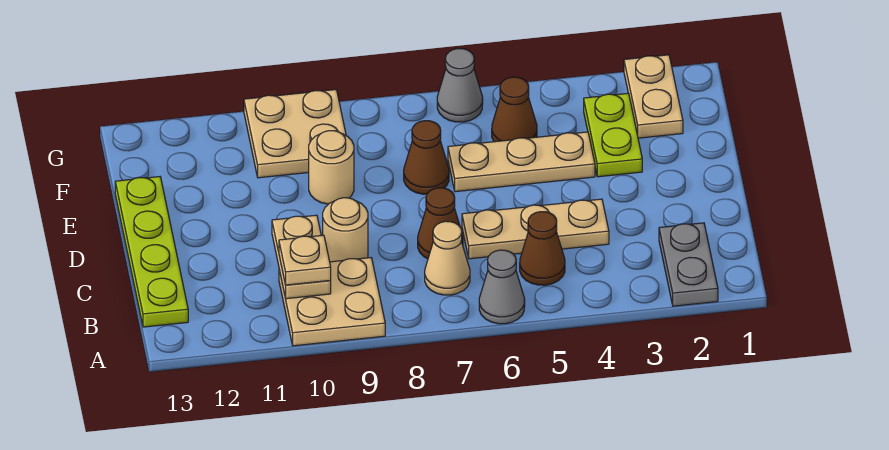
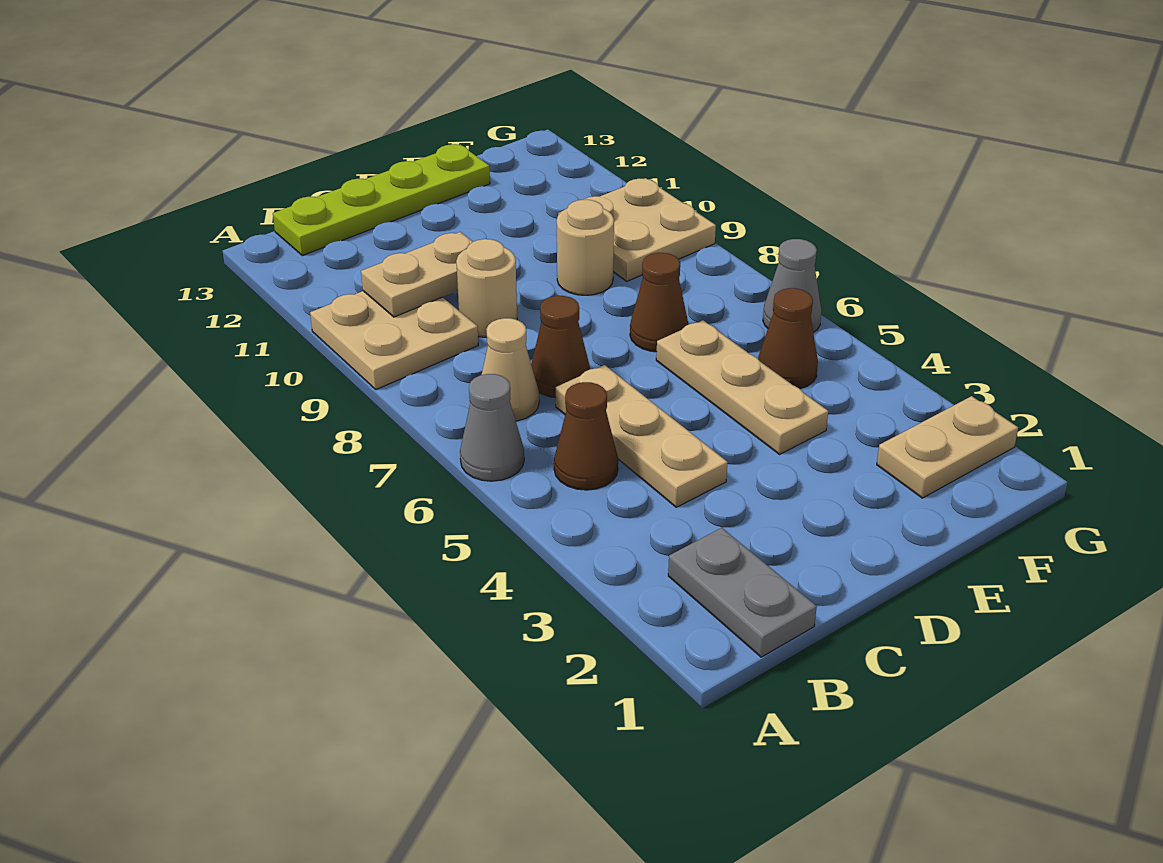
grey 1x2 plate [659,223,718,306] -> grey 1x2 plate turned to [668,528,817,657]
tan 1x1 plate [279,235,331,285] -> none
lime 1x2 plate [584,93,642,177] -> none

